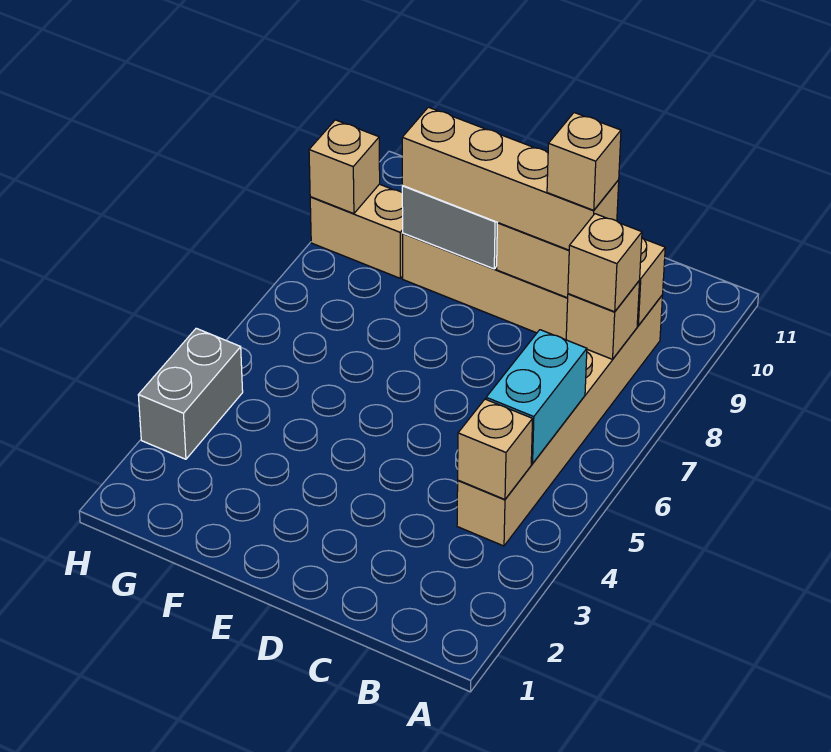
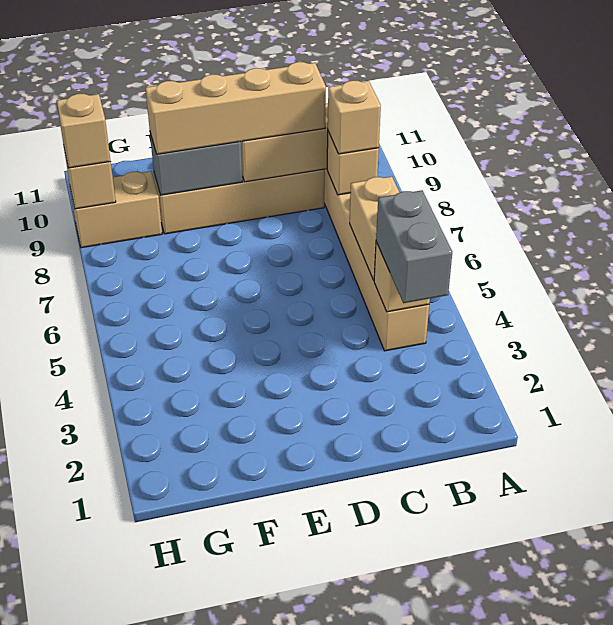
cyan 1x2 brick [486,330,587,464] -> tan 1x2 brick [350,176,400,280]
tan 1x1 brick [547,113,621,210] -> tan 1x1 brick moved to [57,94,111,168]
grey 1x2 brick [138,328,243,459] -> grey 1x2 brick moved to [376,190,452,303]

